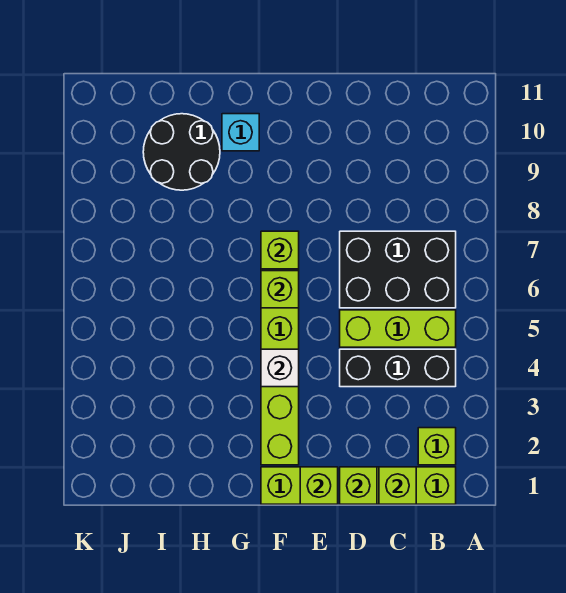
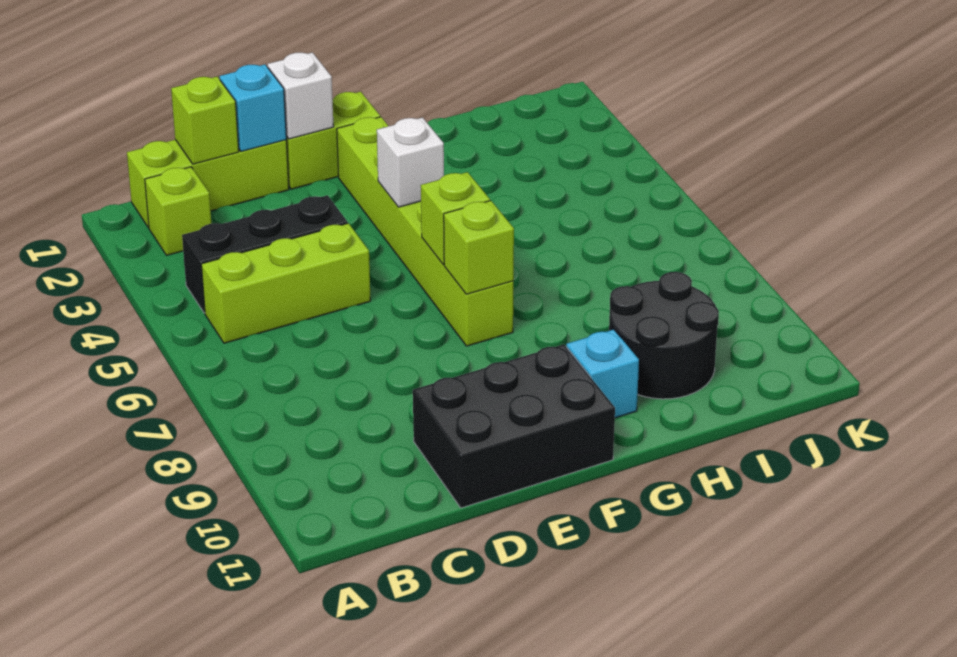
black 2x3 brick [340,231,456,308] -> black 2x3 brick moved to [413,344,615,508]
lime 1x1 brick [340,467,377,504] -> cyan 1x1 brick [220,64,286,151]
lime 1x1 brick [300,467,338,504] -> white 1x1 brick [268,52,334,139]

